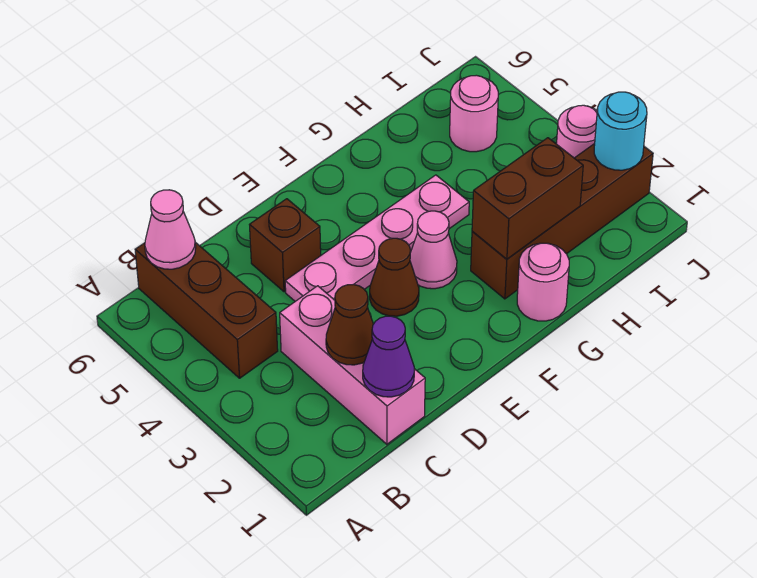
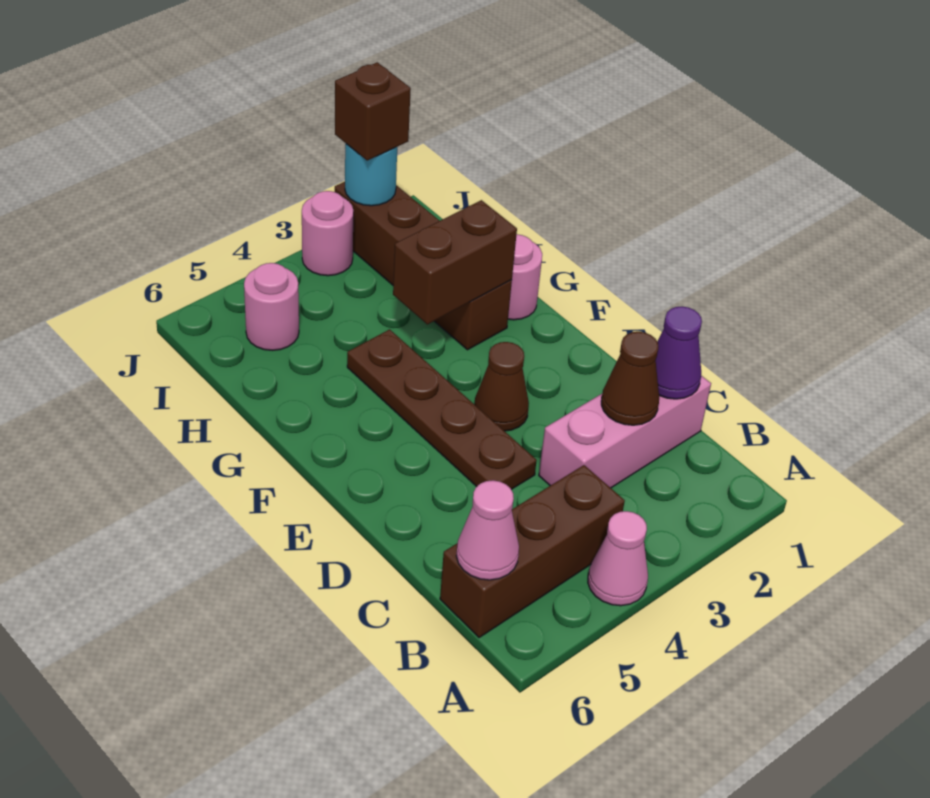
pink 1x4 plate [285,175,469,301] -> brown 1x4 plate [347,329,537,489]
brown 1x1 brick [250,199,321,292] -> brown 1x1 brick moved to [335,62,411,161]
pink 1x1 cone [410,211,457,289] -> pink 1x1 cone moved to [588,511,648,606]
brown 1x2 brick [472,138,583,259] -> brown 1x2 brick turned to [393,200,517,324]

